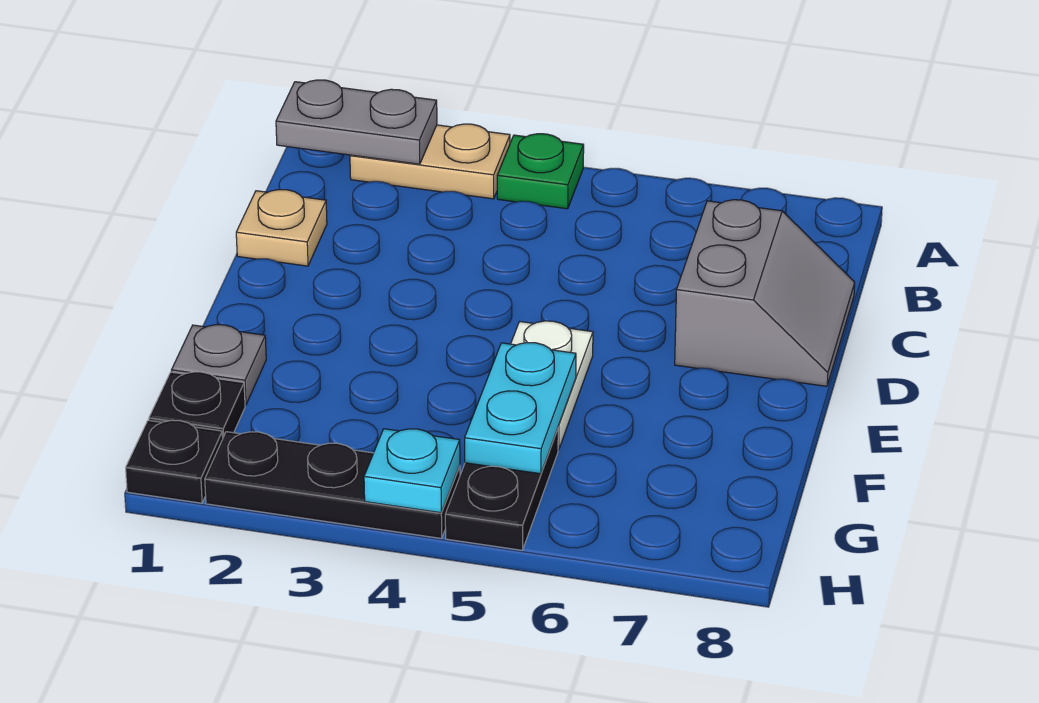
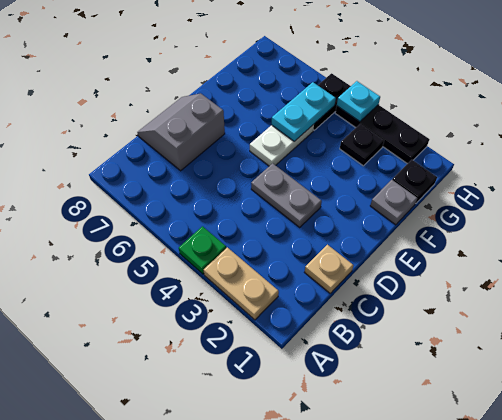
grey 1x2 plate [276,80,437,164] -> grey 1x2 plate moved to [251,163,322,227]
black 1x1 plate [126,420,223,503] -> black 1x1 plate moved to [340,124,384,166]

